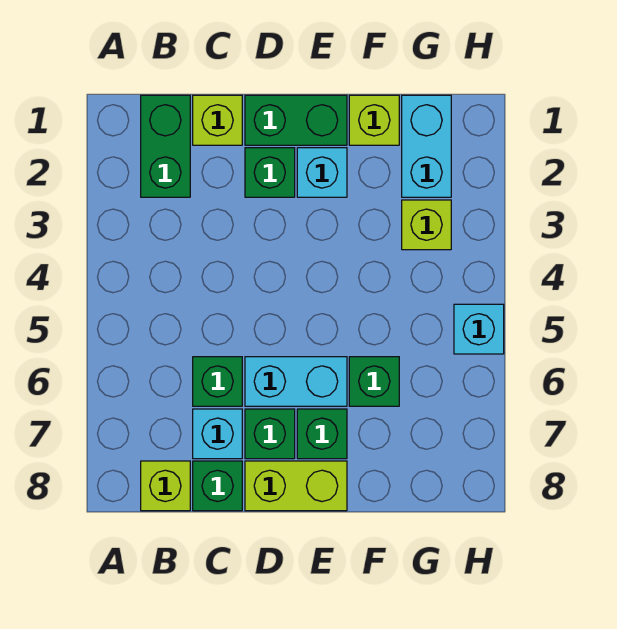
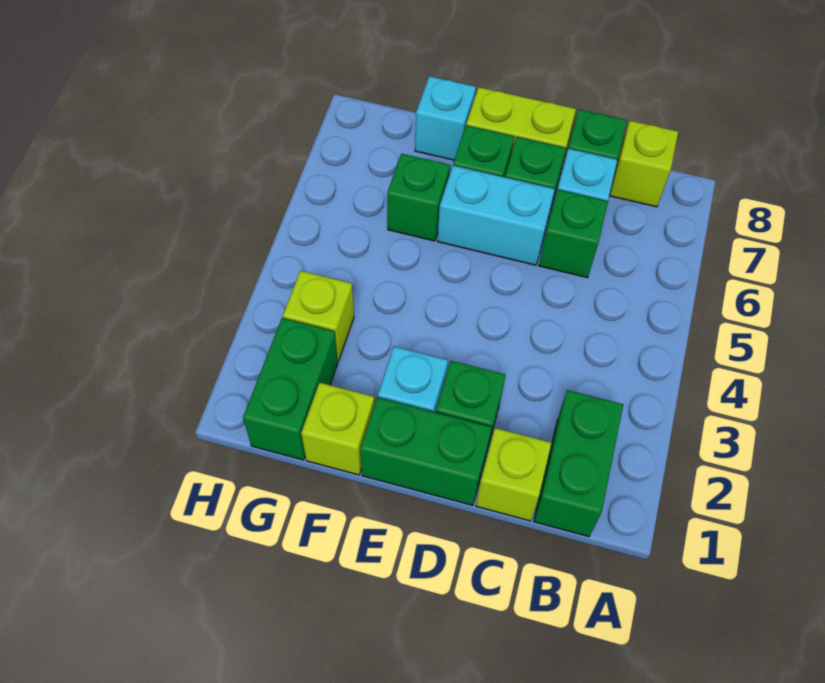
cyan 1x2 brick [402,95,451,197] -> green 1x2 brick [243,318,338,460]
cyan 1x1 brick [454,304,504,354] -> cyan 1x1 brick moved to [415,76,476,160]

